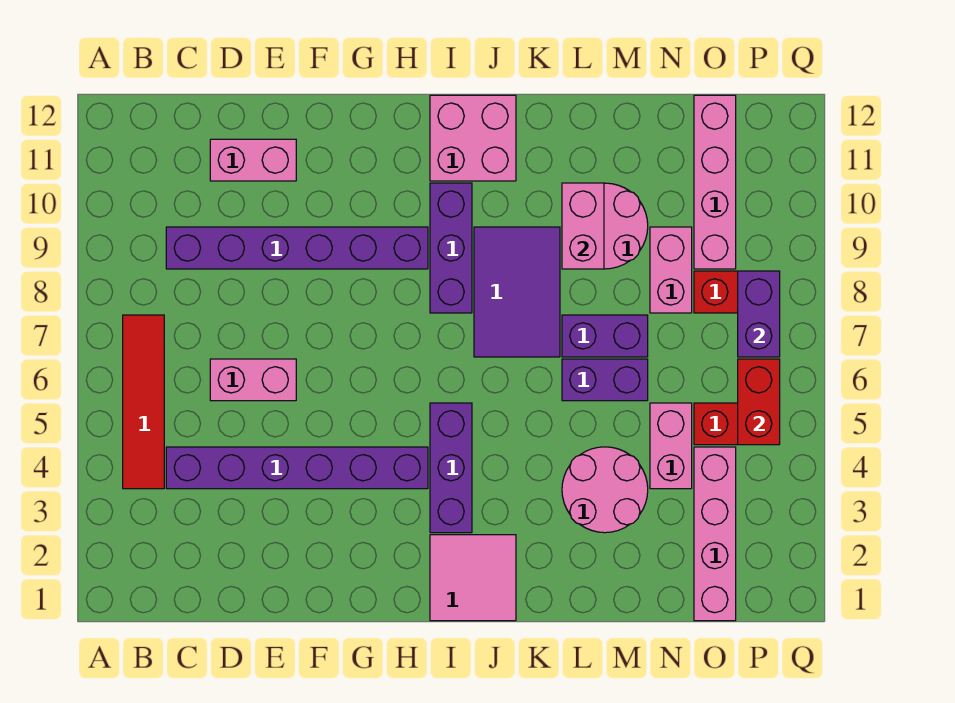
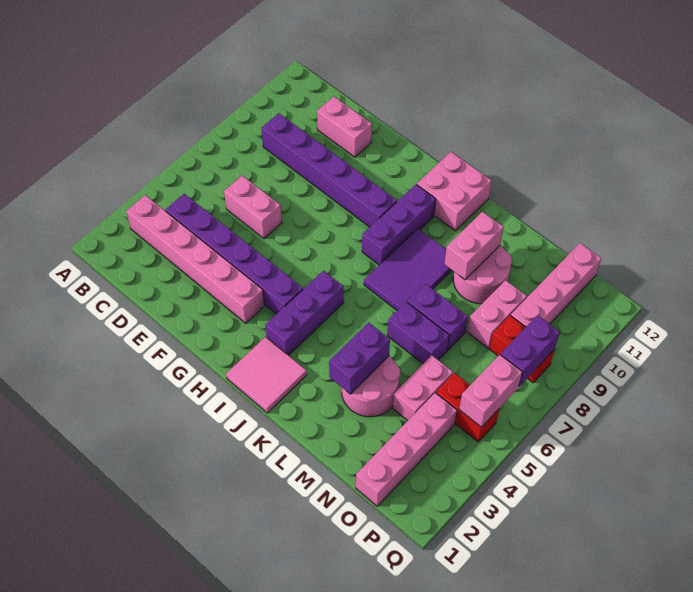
none -> pink 1x6 brick [126,195,264,323]
red 1x4 tile [123,315,164,489] -> none
none -> purple 1x2 brick [329,322,390,394]
red 1x2 brick [738,359,780,445] -> pink 1x2 brick [459,355,522,427]

